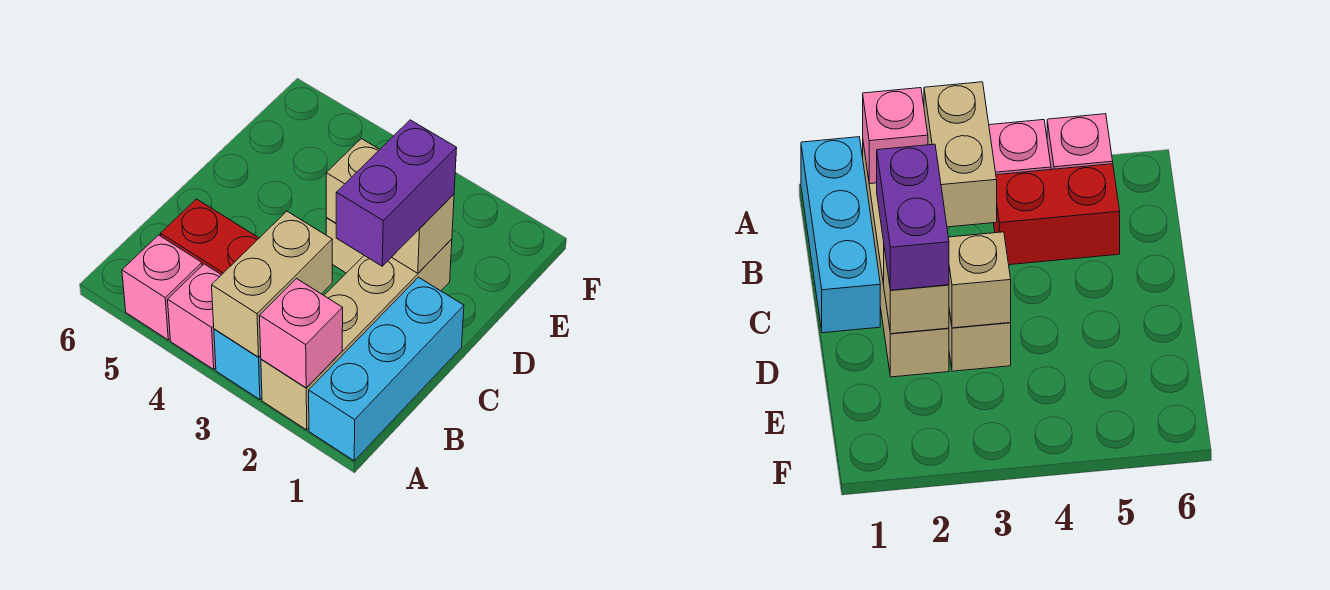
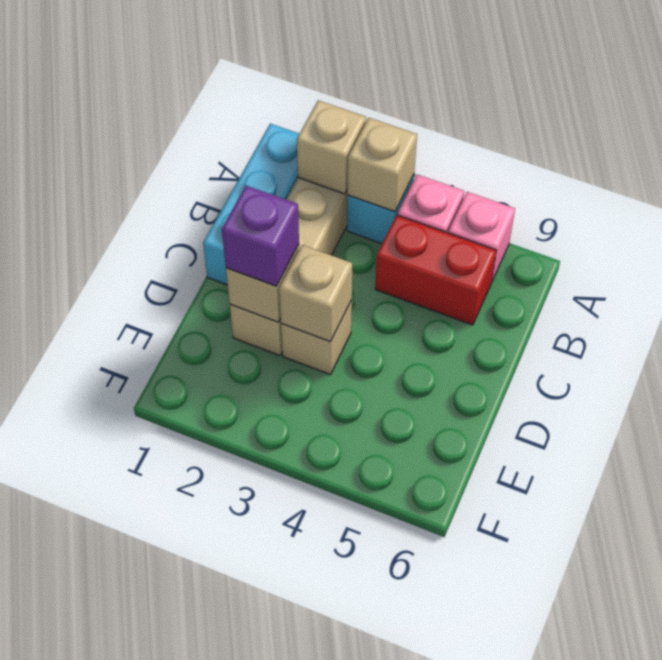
pink 1x1 brick [259,279,343,388] -> tan 1x1 brick [297,100,366,194]
tan 1x2 brick [212,211,332,357] -> tan 1x1 brick [347,118,417,212]
purple 1x2 brick [336,120,457,266] -> purple 1x1 brick [222,186,299,286]

